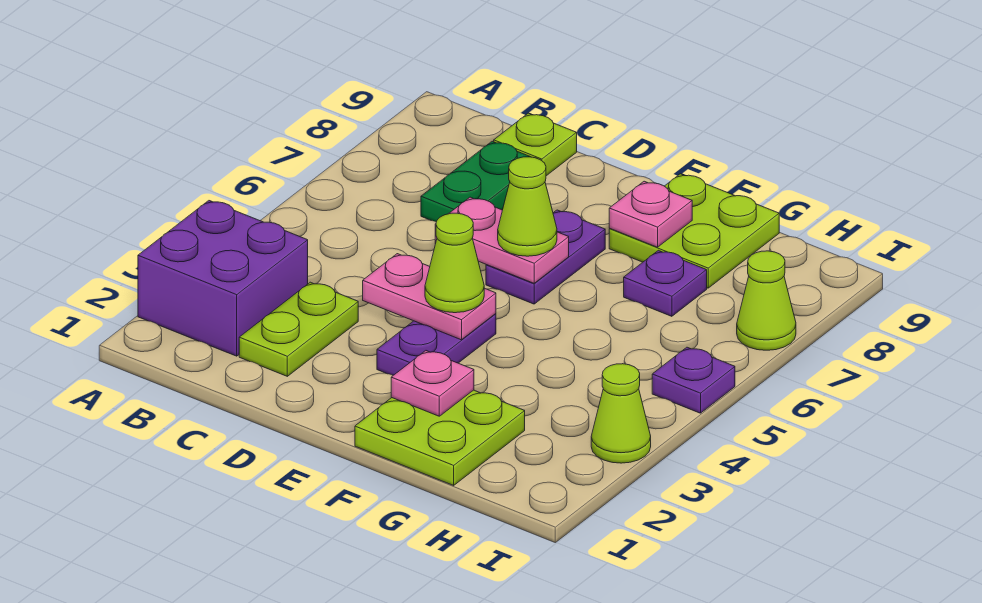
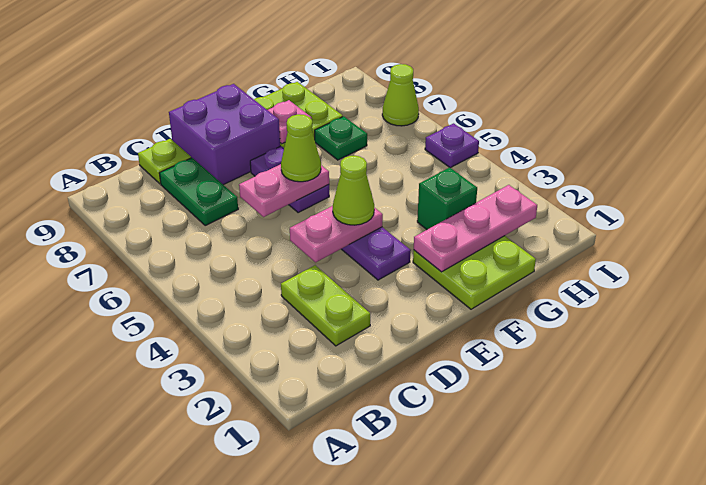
purple 2x2 brick [138,201,308,356] -> purple 2x2 brick moved to [169,84,280,185]
pink 1x1 plate [391,351,474,416] -> pink 1x3 plate [414,185,537,272]
none -> green 1x1 brick [417,167,477,229]
purple 1x1 plate [624,250,707,316] -> green 1x1 plate [315,116,367,160]
lime 1x1 cone [591,364,651,463] -> none

